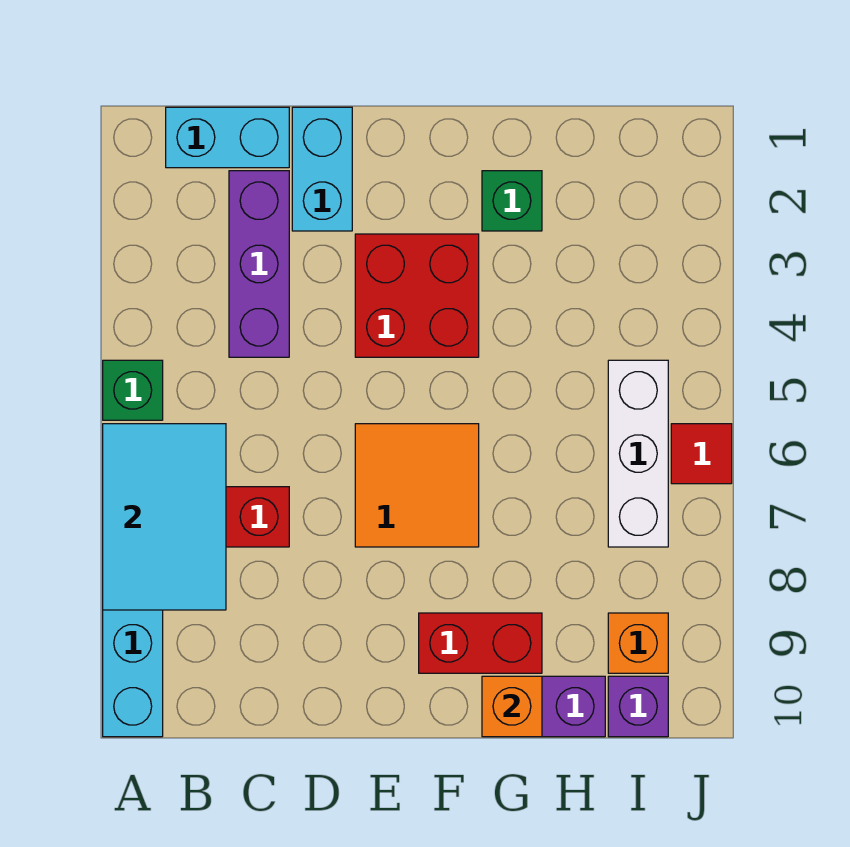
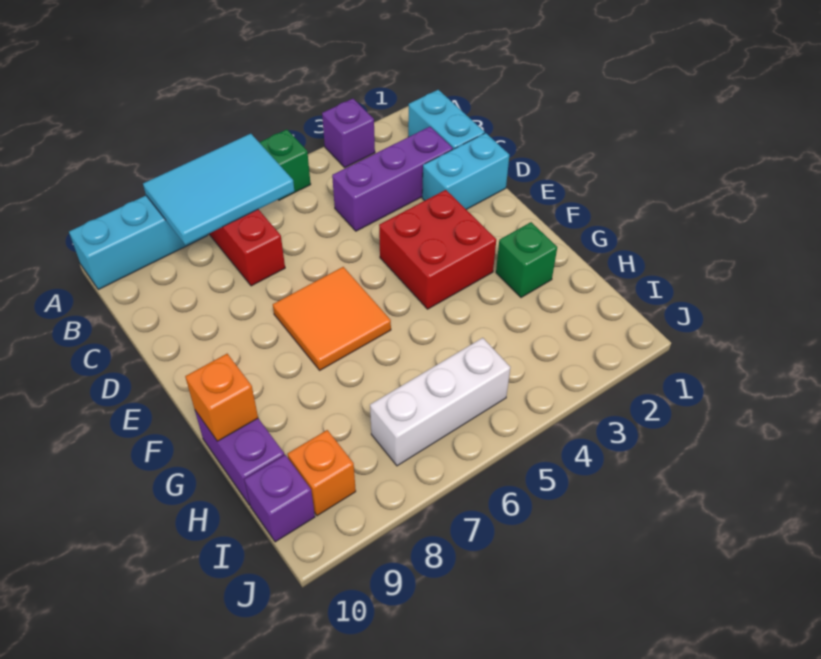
none -> purple 1x1 brick [322,99,375,168]
red 1x2 brick [419,613,542,673] -> none
red 1x1 tile [671,424,732,484] -> none

